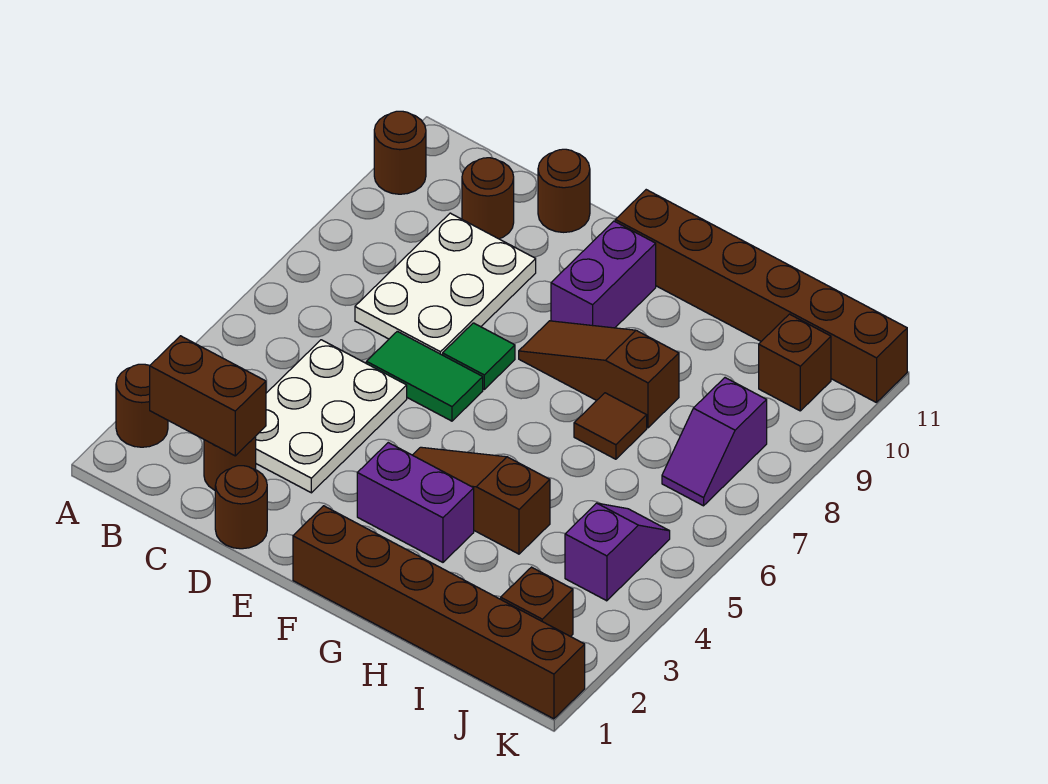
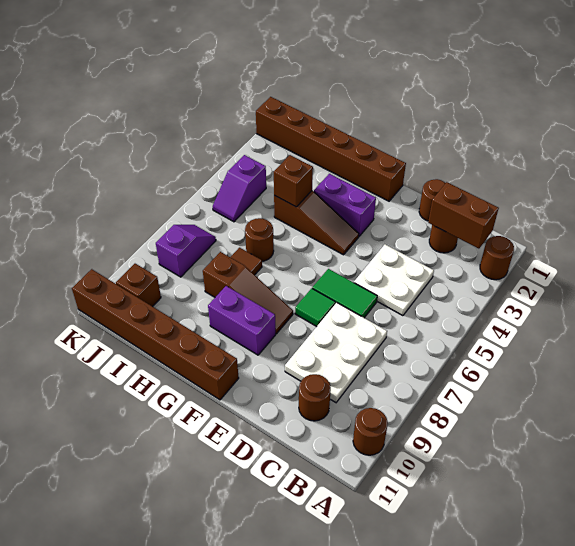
white 2x3 plate [256,340,407,493] -> white 2x2 plate [354,245,434,316]
brown 1x1 round brick [538,149,590,232] -> brown 1x1 round brick moved to [245,218,274,261]
purple 1x2 brick [551,221,656,328] -> purple 1x2 brick turned to [208,286,276,355]
brown 1x1 brick [501,567,573,637] -> brown 1x1 brick moved to [274,155,313,207]

